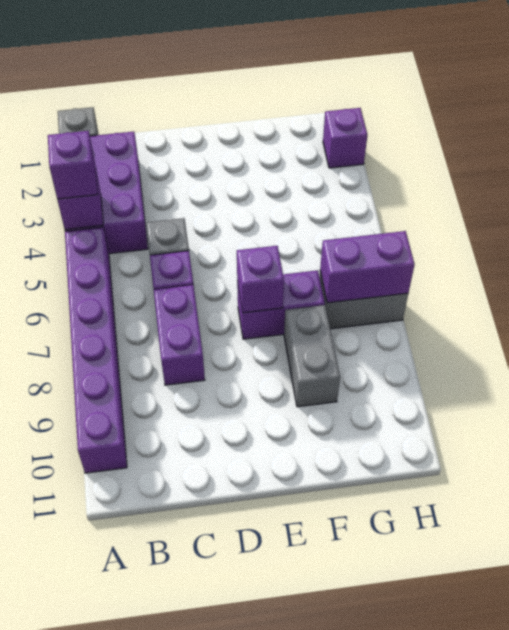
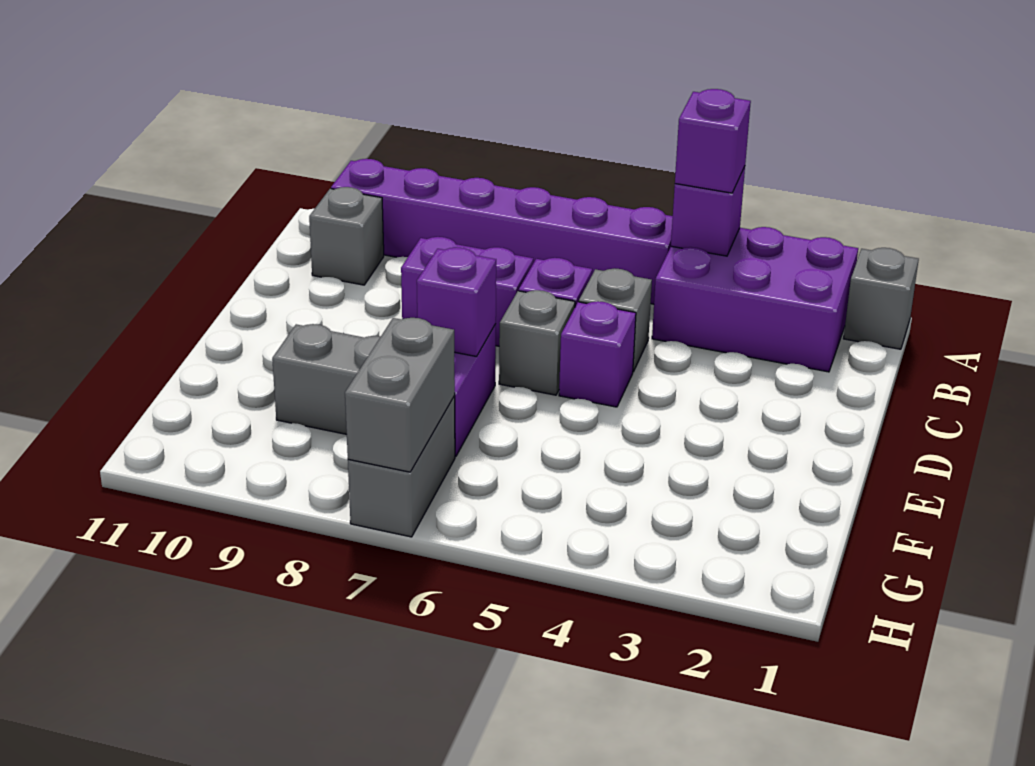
none -> grey 1x1 brick [309,187,384,285]
none -> grey 1x1 brick [499,290,575,395]
purple 1x2 brick [320,231,415,303] -> grey 1x2 brick [345,318,455,472]
purple 1x1 brick [323,108,367,168] -> purple 1x1 brick moved to [559,301,636,407]

